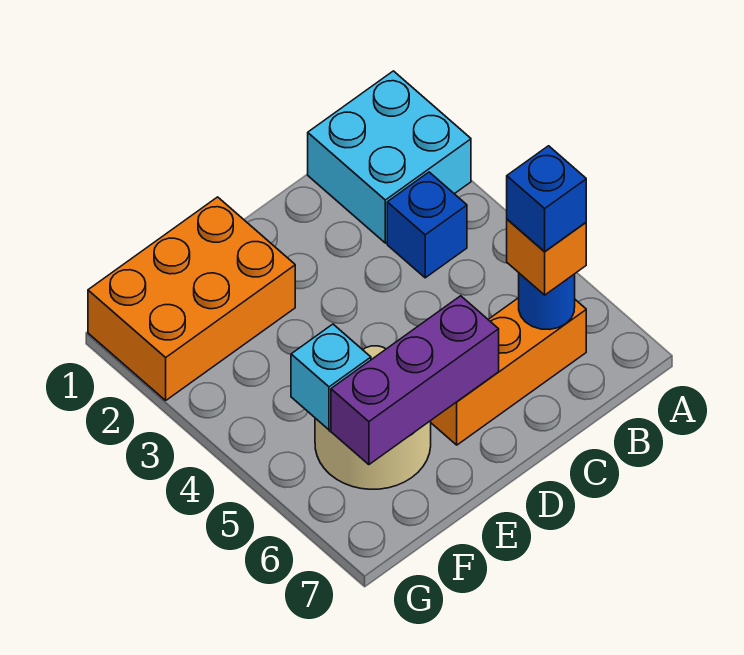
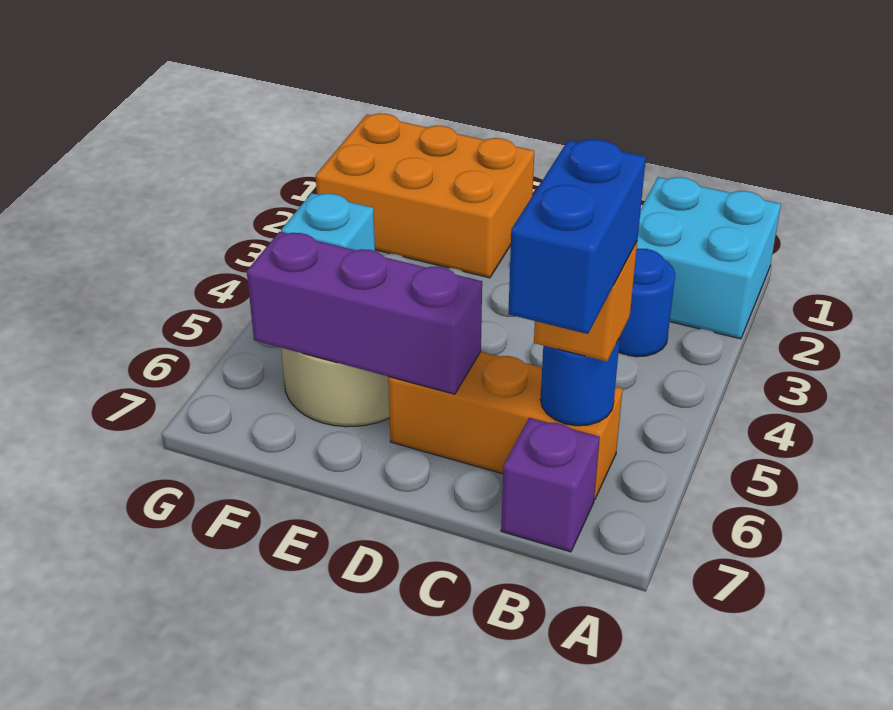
blue 1x1 brick [387,172,467,278] -> blue 1x1 round brick [619,249,675,357]
blue 1x1 brick [507,146,586,252] -> blue 1x2 brick [508,139,646,334]
none -> purple 1x1 brick [501,418,600,552]

